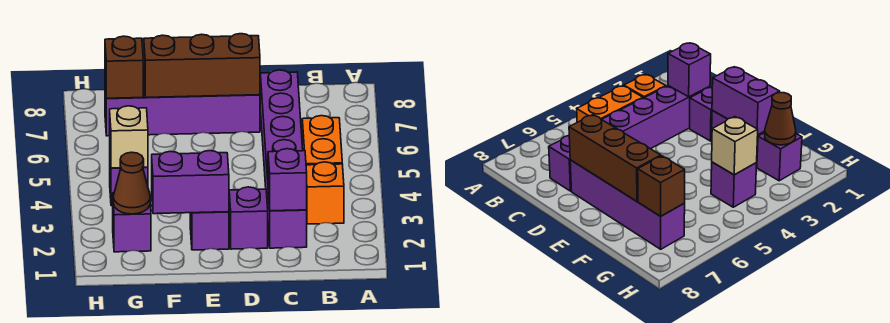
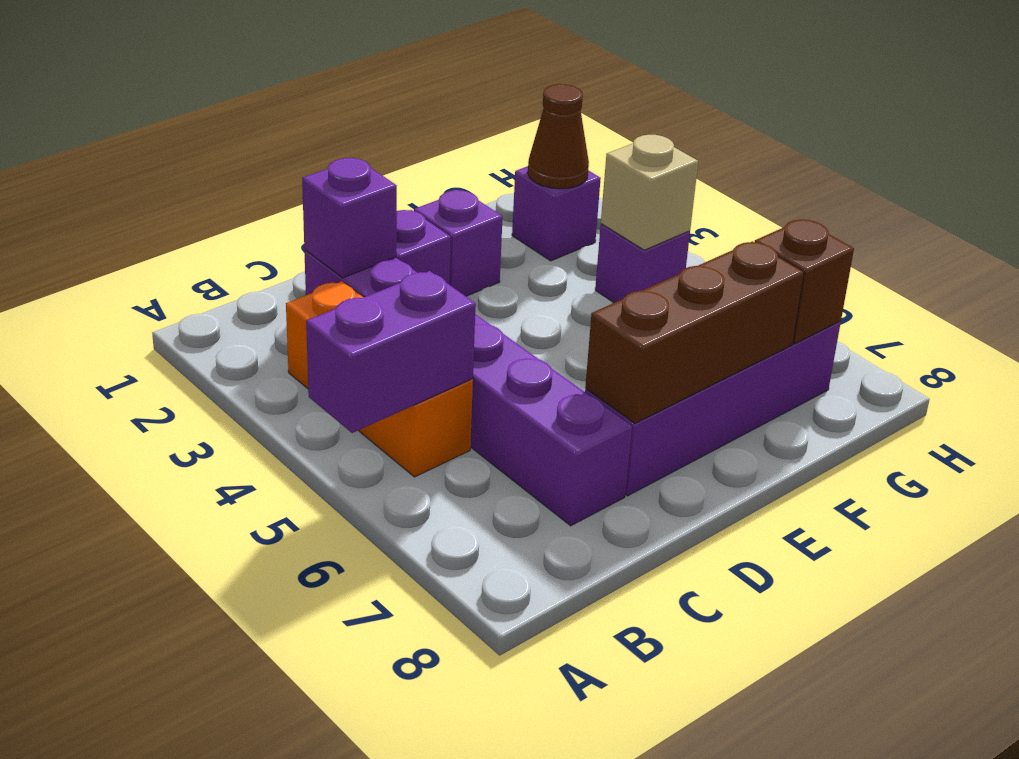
purple 1x2 brick [152,151,229,214] -> purple 1x2 brick moved to [306,271,476,433]

